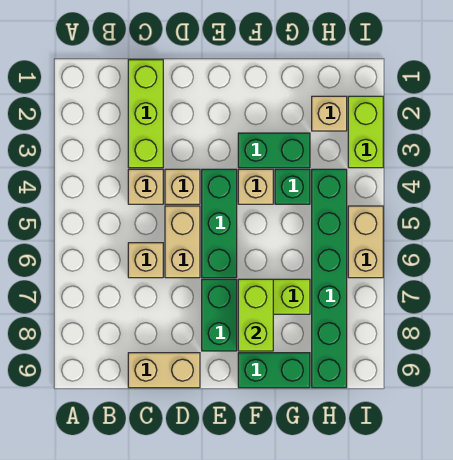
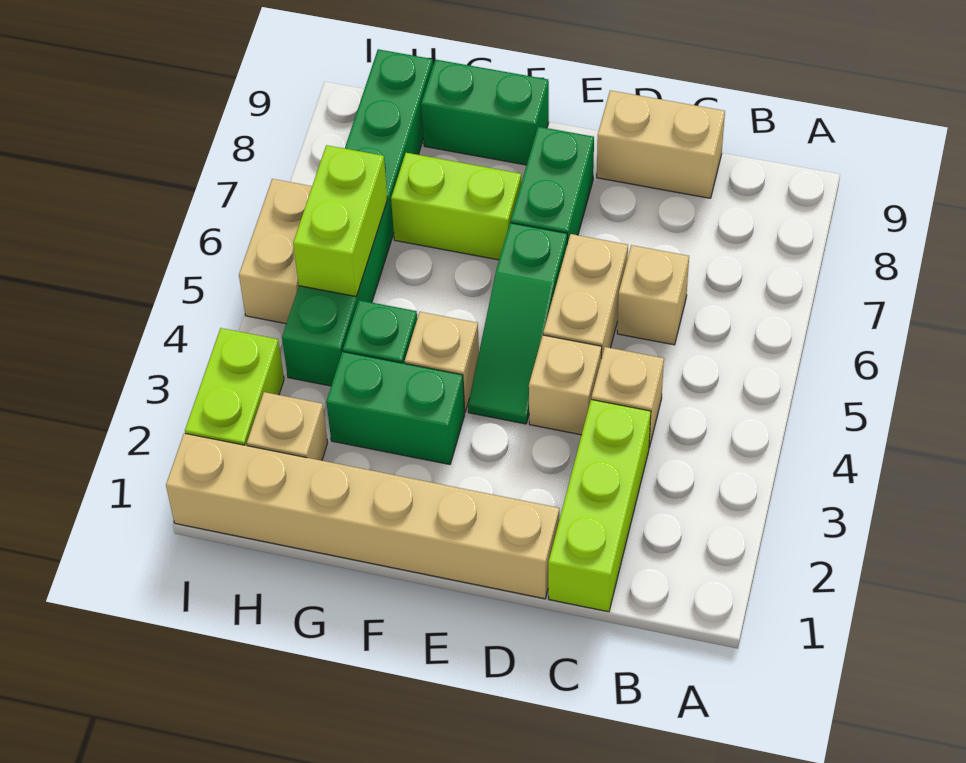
none -> tan 1x6 brick [166,433,559,599]
green 1x3 brick [202,169,237,278] -> green 1x3 slope [468,223,567,424]
lime 1x2 brick [238,279,273,351] -> lime 1x2 brick moved to [293,145,387,296]

